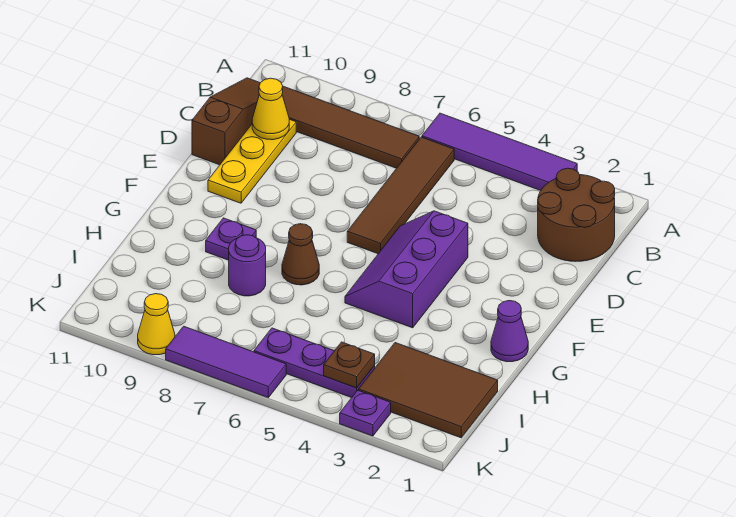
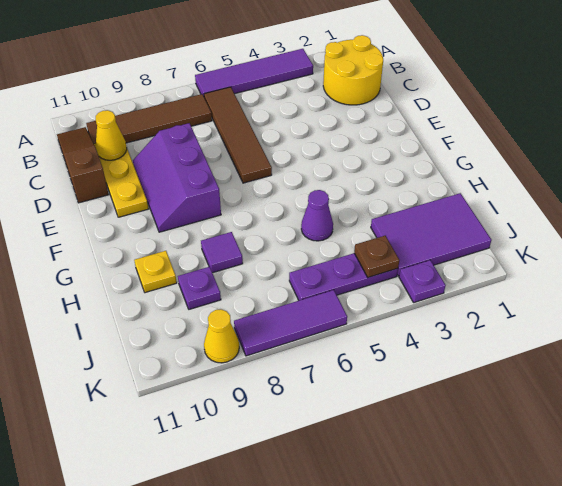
brown 2x2 round brick [538,168,615,261] -> yellow 2x2 round brick [323,35,383,105]
purple 2x3 slope [345,211,468,328] -> purple 2x3 slope moved to [133,123,221,232]
purple 1x1 cone [491,301,528,362] -> purple 1x1 cone moved to [301,190,333,241]
brown 1x1 cone [282,224,319,285] -> none
purple 1x1 plate [206,218,256,260] -> purple 1x1 plate moved to [178,267,221,309]
purple 1x1 round brick [229,235,266,296] -> purple 1x1 tile [201,232,243,273]
none -> yellow 1x1 plate [134,251,177,293]
brown 2x3 tile [358,343,498,438] -> purple 2x3 tile [371,193,491,276]

